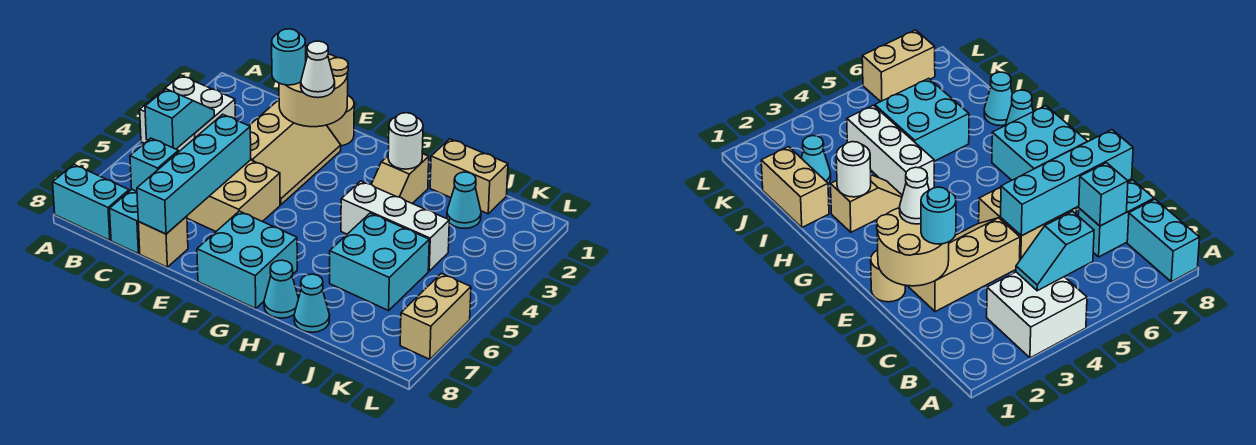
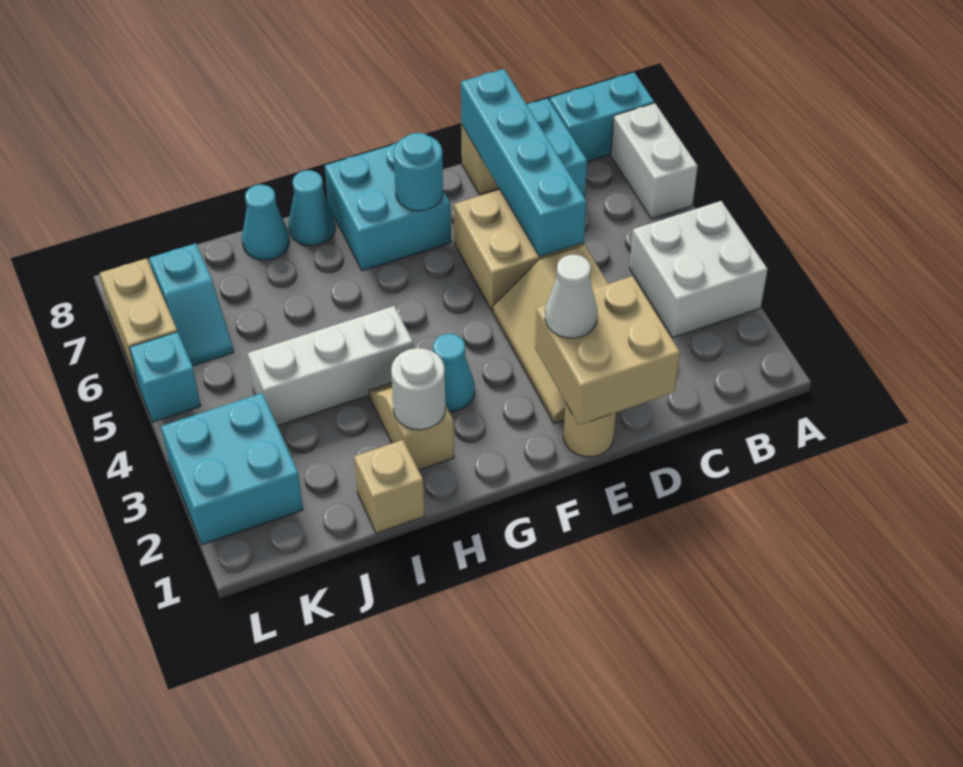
none -> white 1x2 brick [611,103,698,219]
cyan 1x2 slope [145,89,214,149] -> cyan 1x2 slope moved to [150,243,234,366]
cyan 1x1 brick [130,138,178,191] -> cyan 1x1 brick moved to [129,332,200,422]
tan 2x2 round brick [279,46,348,127] -> tan 2x2 brick [535,276,680,425]
cyan 1x1 round brick [272,29,306,85] -> cyan 1x1 round brick moved to [394,133,443,211]
tan 1x2 brick [430,139,508,214] -> tan 1x1 brick [354,440,425,533]
cyan 2x2 brick [330,213,429,311] -> cyan 2x2 brick moved to [161,393,303,545]
cyan 1x1 cone [447,172,481,228] -> cyan 1x1 cone moved to [433,334,475,411]

